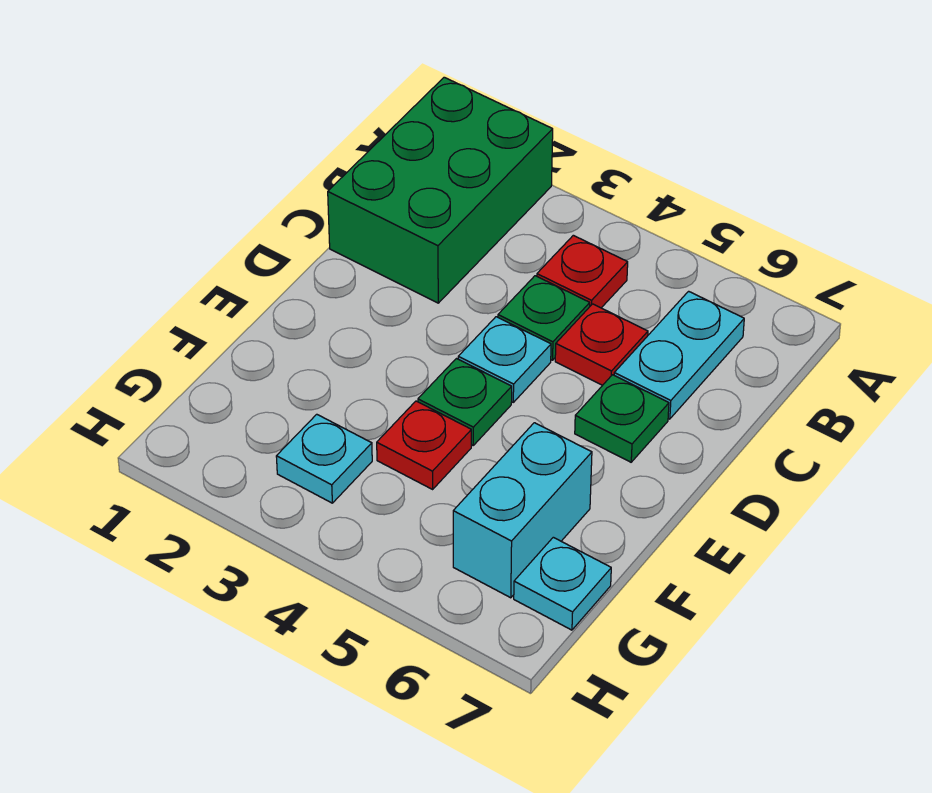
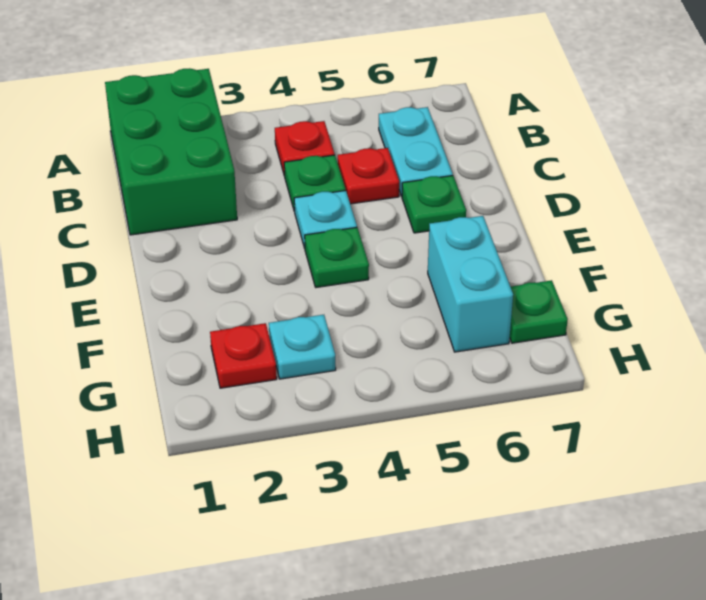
red 1x1 plate [377,401,471,489] -> red 1x1 plate moved to [210,323,277,388]
cyan 1x1 plate [514,537,611,630] -> green 1x1 plate [510,280,568,343]

